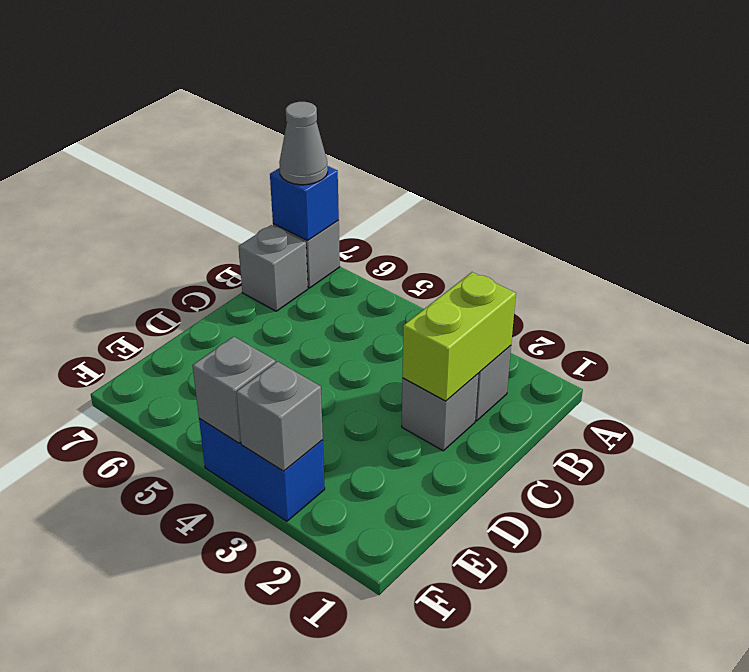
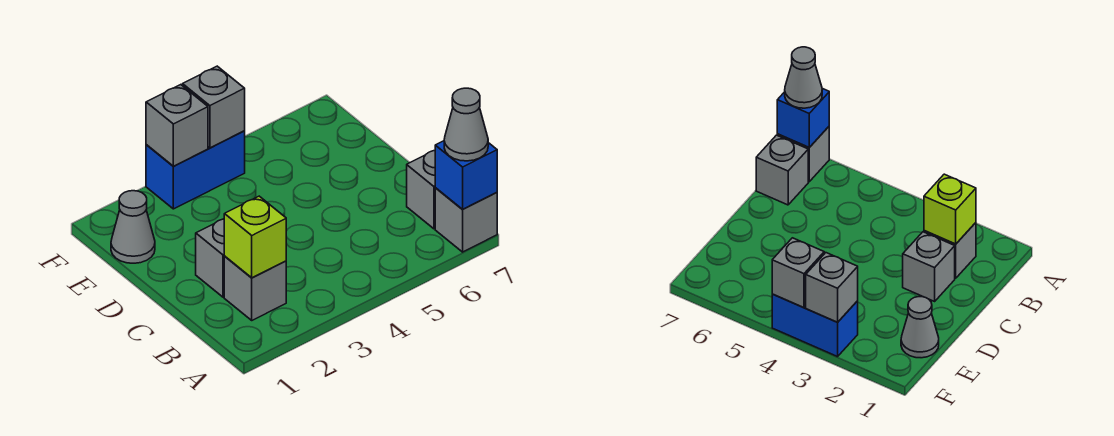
lime 1x2 brick [402,272,516,401] -> lime 1x1 brick [224,196,286,278]
none -> grey 1x1 cone [111,191,155,263]

